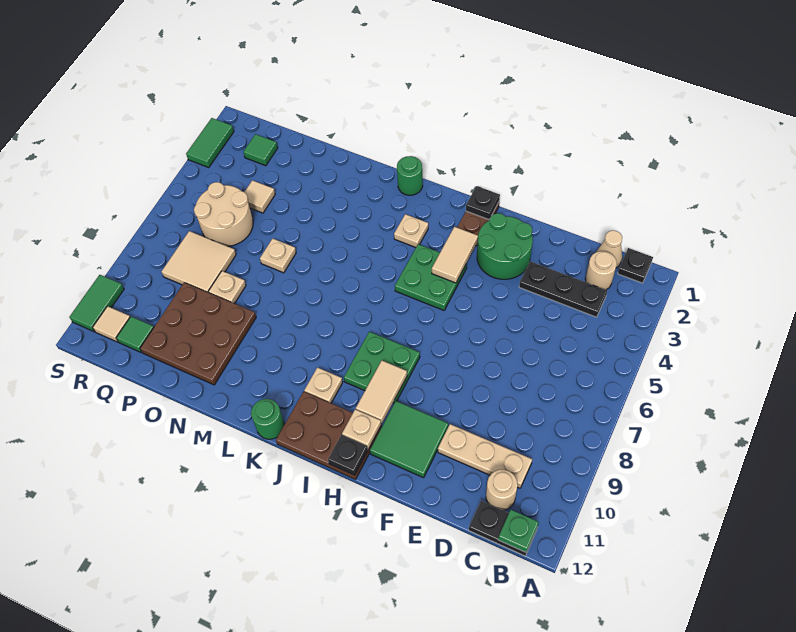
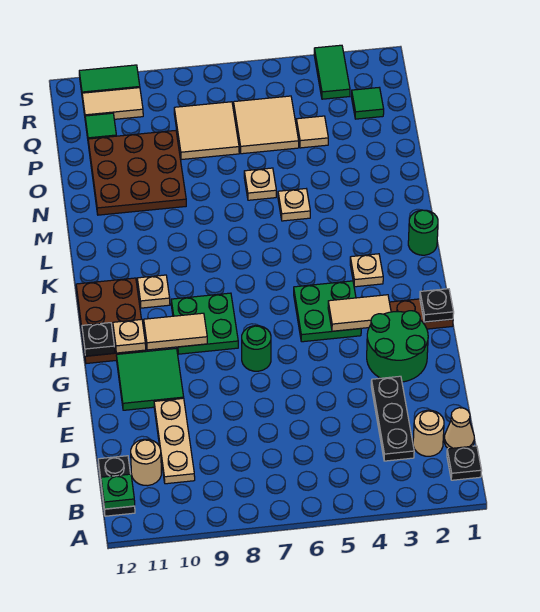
green 1x1 round brick [251,399,284,439] -> green 1x1 round brick moved to [242,326,271,371]
tan 1x1 plate [209,271,246,304] -> tan 1x1 plate moved to [278,189,310,221]
tan 2x2 round brick [194,182,253,246] -> tan 2x2 tile [234,96,299,154]
tan 1x1 tile [93,306,130,342] -> tan 1x2 tile [82,88,143,119]
green 1x2 tile [186,118,234,167] -> green 1x2 tile turned to [314,45,350,99]

